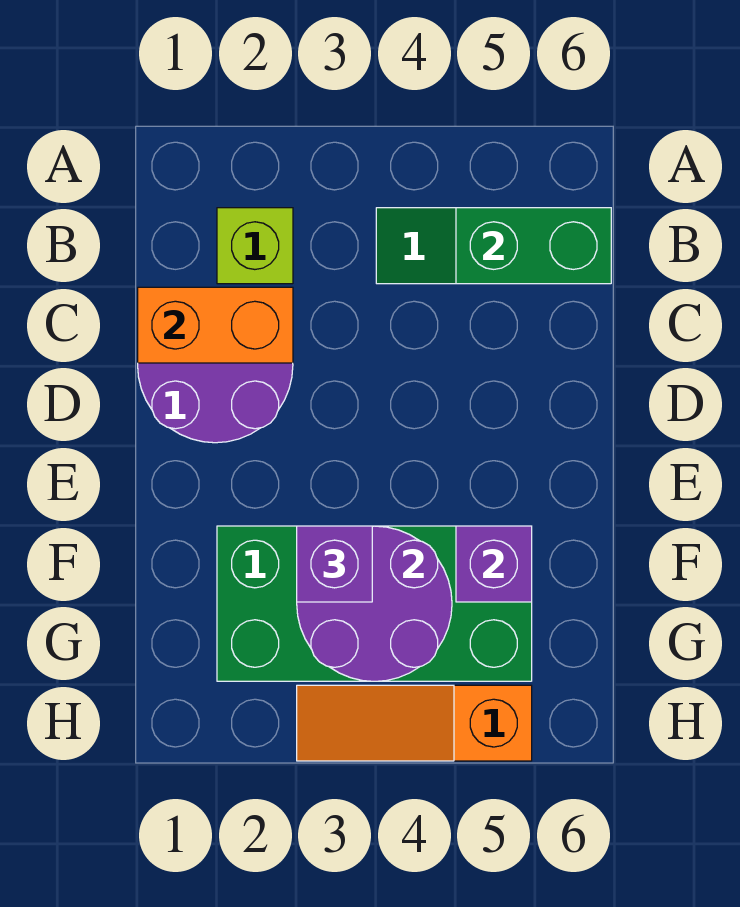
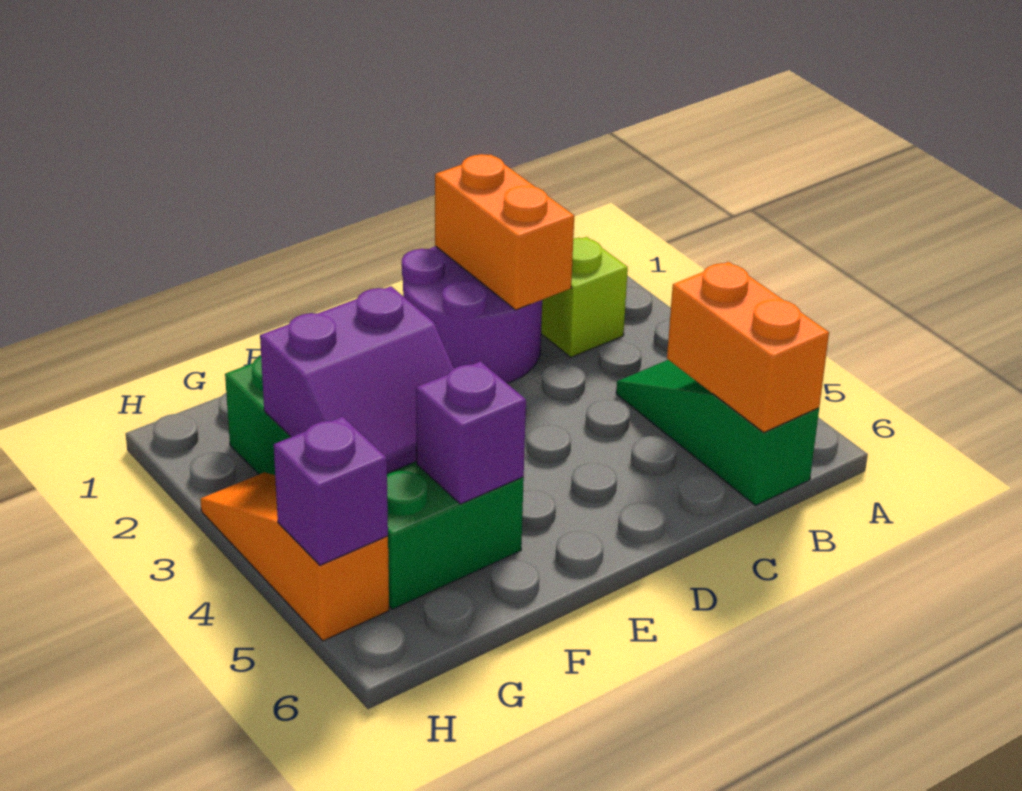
green 1x2 brick [456,208,611,284] -> orange 1x2 brick [667,262,829,432]
purple 2x2 round brick [297,526,452,681] -> purple 2x2 slope [260,286,454,473]
purple 1x1 brick [297,526,372,602] -> purple 1x1 brick moved to [274,417,388,565]

